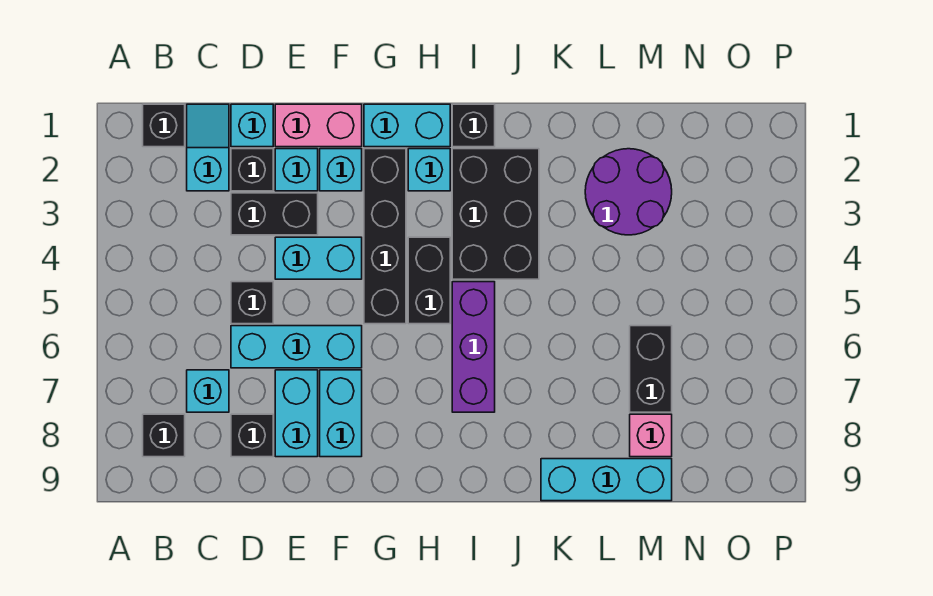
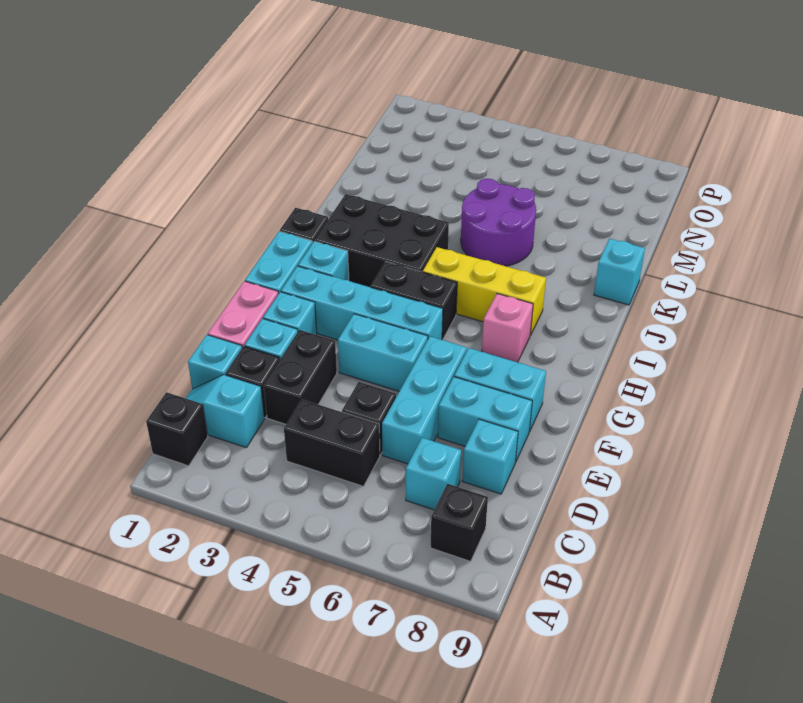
black 1x1 brick [231,414,273,457] -> cyan 1x1 brick [462,419,518,494]
cyan 1x2 brick [275,237,362,279] -> cyan 1x2 brick turned to [338,314,428,391]
black 1x4 brick [364,149,406,324] -> cyan 1x4 brick [281,266,443,340]
purple 1x3 brick [452,282,495,412] -> yellow 1x3 brick [423,247,546,335]
cyan 1x3 brick [541,459,672,501] -> cyan 1x1 brick [594,239,645,305]
purple 2x2 round brick [585,149,672,235] -> purple 2x2 round brick moved to [461,179,536,266]
black 1x2 brick [630,326,672,412] -> black 1x2 brick moved to [284,400,380,486]
pink 1x1 brick [630,414,672,457] -> pink 1x1 brick moved to [482,294,533,362]

